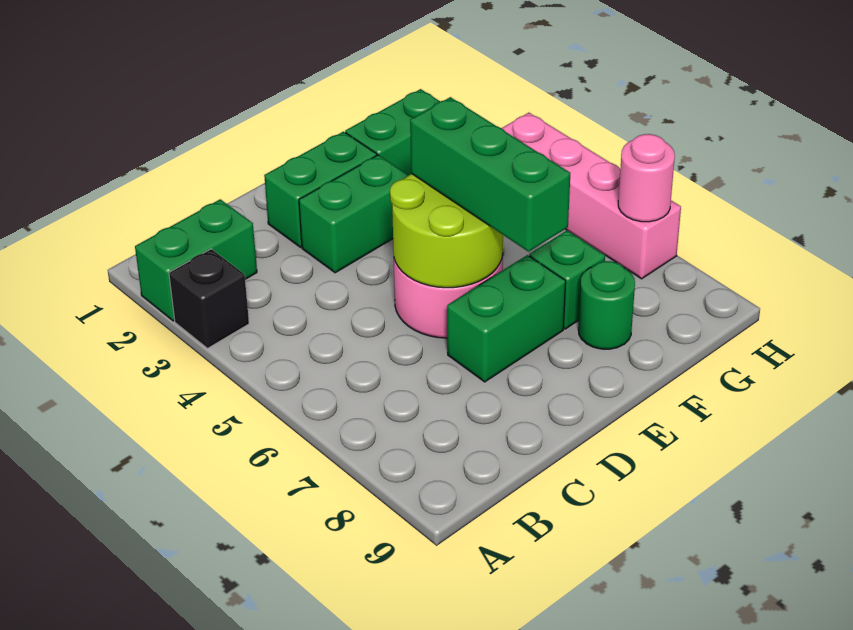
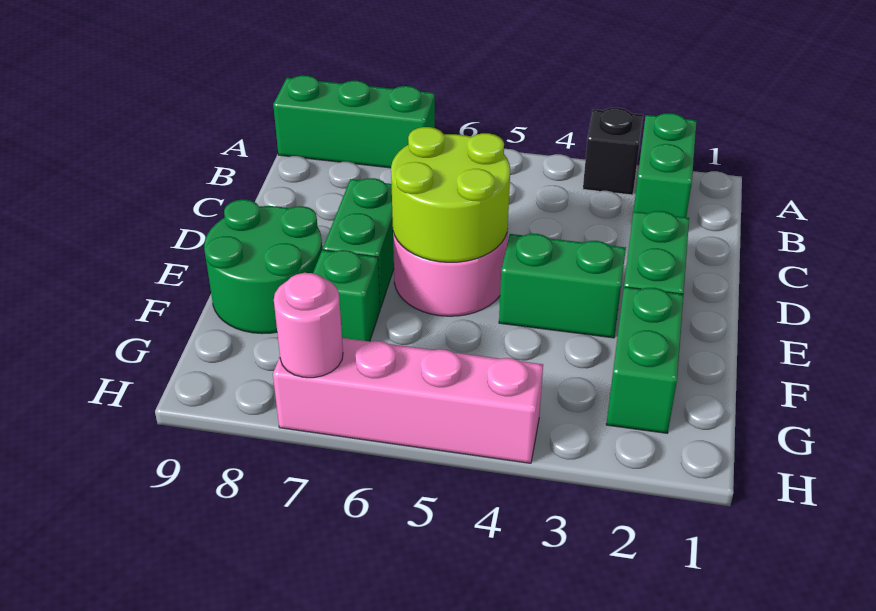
green 1x2 brick [299,155,409,273] -> green 1x2 brick turned to [499,234,626,338]
green 1x3 brick [410,97,570,252] -> green 1x3 brick moved to [273,75,435,168]
green 1x1 round brick [578,261,635,349] -> green 2x2 round brick [204,200,322,334]

